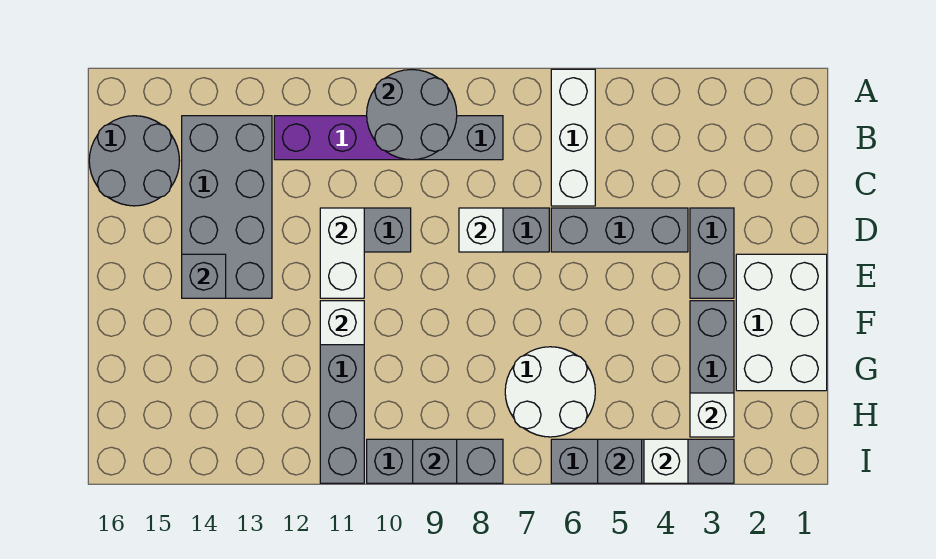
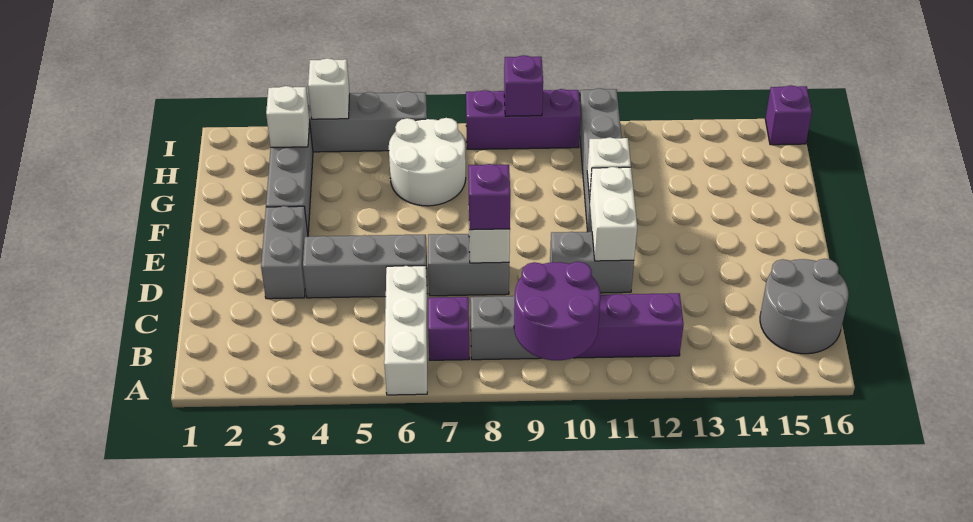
grey 2x2 round brick [367,69,457,160] -> purple 2x2 round brick [514,262,600,360]
none -> purple 1x1 brick [428,297,469,360]
grey 2x4 brick [182,116,272,298] -> none
none -> purple 1x1 brick [468,164,510,230]
white 2x3 brick [736,254,827,391] -> none
grey 1x1 brick [182,254,226,298] -> none
grey 1x1 brick [598,439,642,483] -> none
grey 1x3 brick [367,439,503,483] -> purple 1x3 brick [466,89,581,149]
grey 1x1 brick [413,439,457,483] -> purple 1x1 brick [504,55,543,116]
none -> purple 1x1 brick [765,85,812,145]

